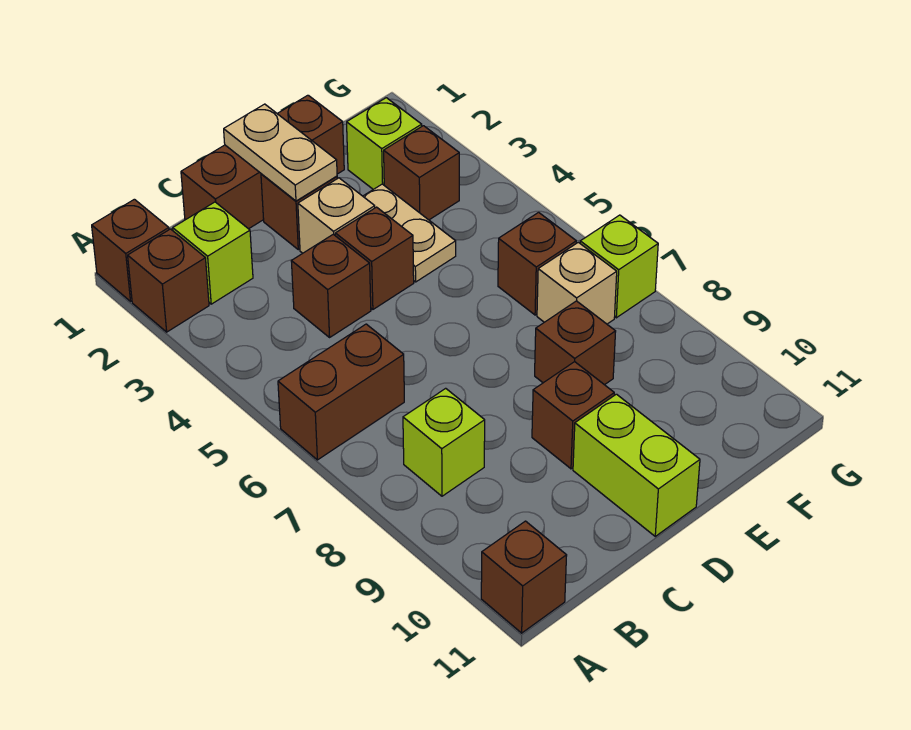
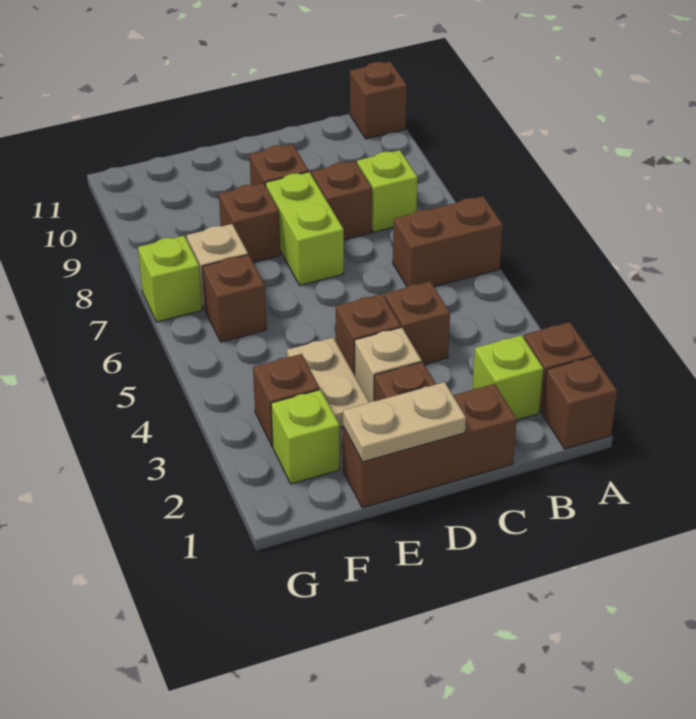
none -> brown 1x1 brick [312,161,372,240]
tan 1x2 plate [224,104,337,201] -> tan 1x2 plate turned to [343,382,466,462]
lime 1x2 brick [573,394,700,536] -> lime 1x2 brick moved to [266,172,344,285]

